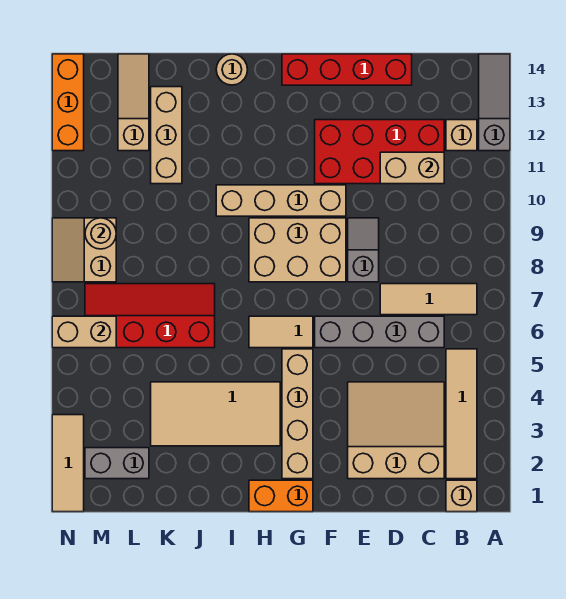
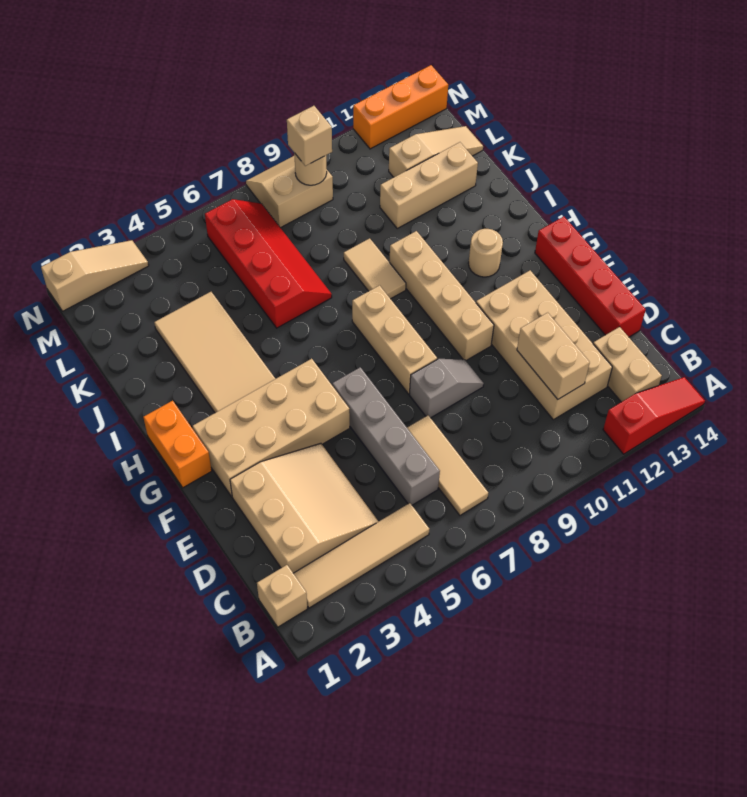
grey 1x3 slope [479,54,510,151] -> red 1x3 slope [603,377,705,454]
tan 1x1 brick [446,120,477,151] -> tan 1x1 brick moved to [287,106,332,166]
red 2x4 brick [315,120,444,184] -> tan 2x4 brick [476,270,612,420]
tan 2x3 brick [249,218,346,282] -> tan 1x3 brick [352,285,437,394]
tan 1x4 brick [282,349,313,479] -> tan 2x4 brick [193,359,350,497]
tan 1x2 tile [249,316,313,348] -> tan 1x2 tile moved to [344,238,406,299]
tan 1x1 round brick [216,54,248,85] -> tan 1x1 round brick moved to [468,229,503,277]
grey 1x2 brick [85,448,149,479] -> none
tan 1x2 brick [52,316,116,348] -> tan 1x2 brick moved to [593,327,662,402]
tan 1x3 tile [52,415,84,512] -> tan 1x3 slope [41,240,149,311]

